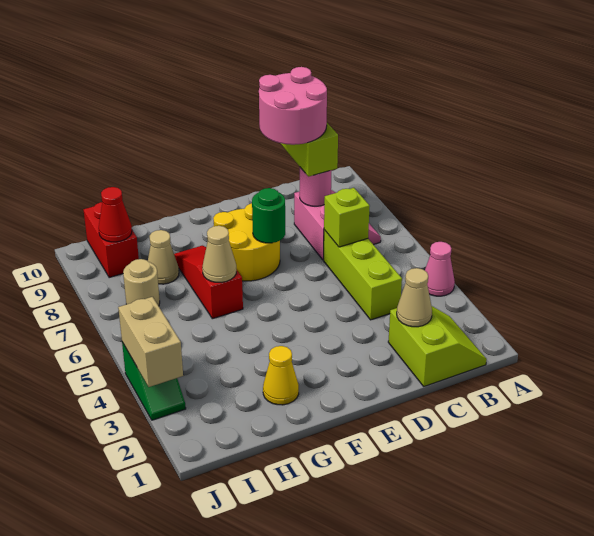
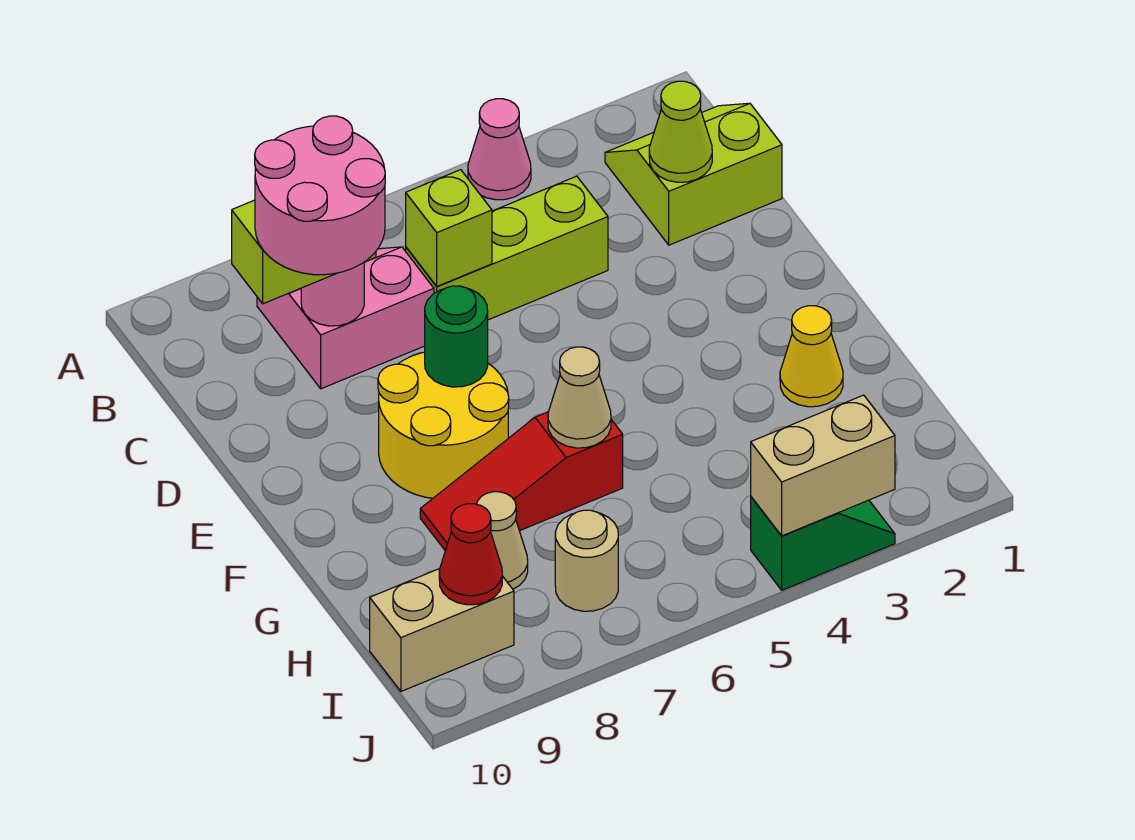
tan 1x1 cone [397,268,432,327] -> lime 1x1 cone [649,81,712,182]
red 1x2 brick [84,202,139,277] -> tan 1x2 brick [370,569,514,691]

